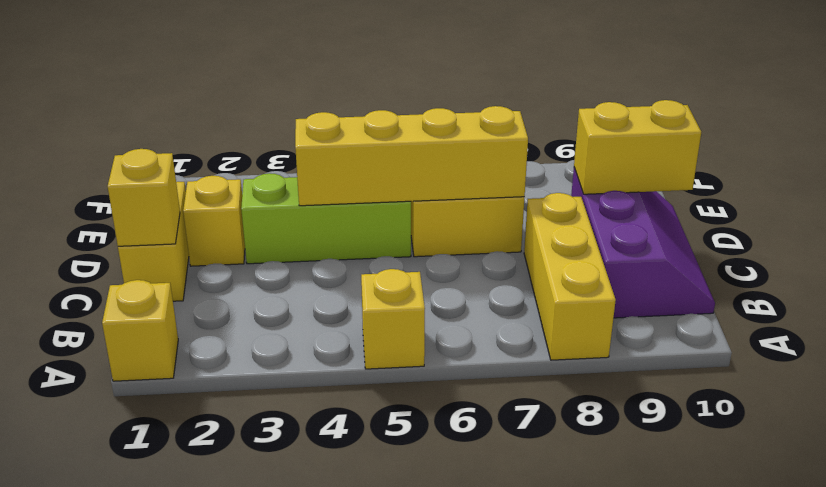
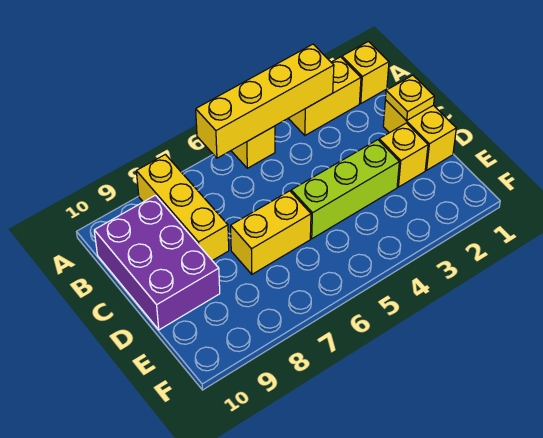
purple 2x3 slope [571,168,715,318] -> purple 2x3 brick [94,195,220,330]
yellow 1x1 brick [108,149,180,246] -> yellow 1x1 plate [385,75,434,121]
yellow 1x4 brick [295,106,528,206] -> yellow 1x4 brick moved to [196,44,334,158]
yellow 1x2 brick [574,100,701,194] -> yellow 1x2 brick moved to [288,57,361,135]

